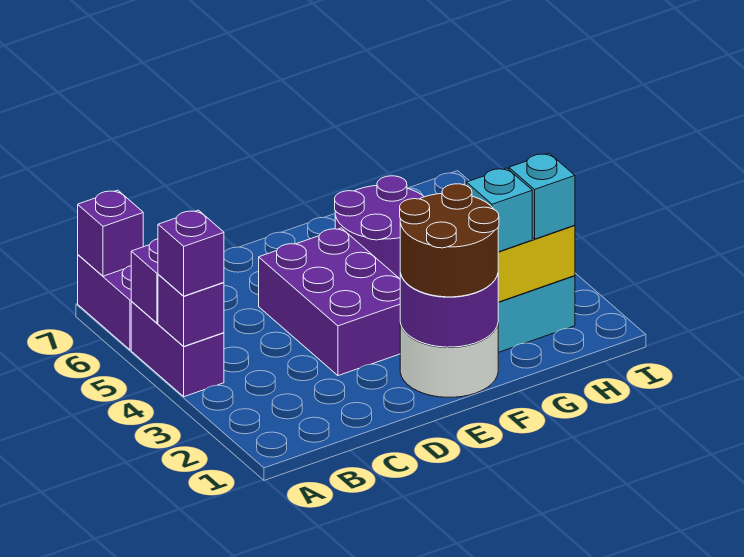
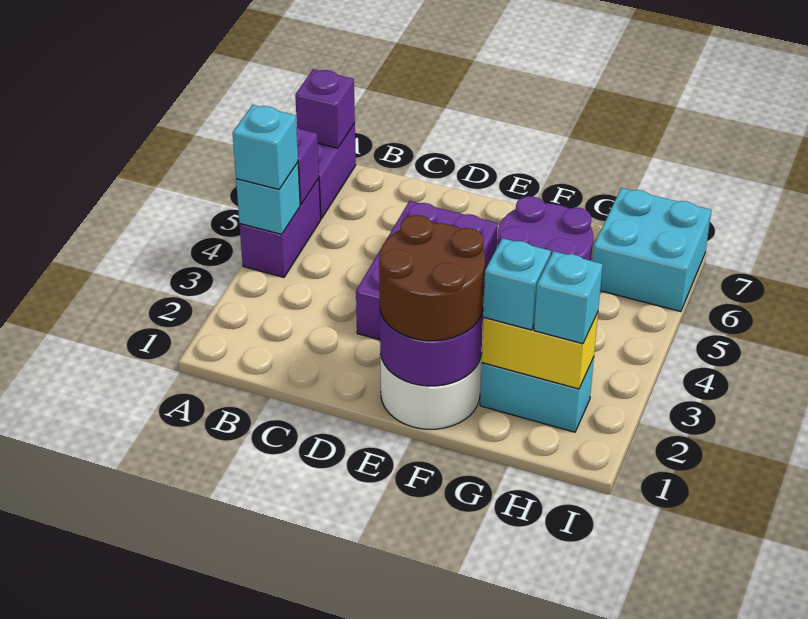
purple 1x1 brick [158,274,224,346] -> cyan 1x1 brick [236,163,300,234]
purple 1x1 brick [158,210,224,296] -> cyan 1x1 brick [232,105,298,189]
none -> cyan 2x2 brick [592,188,711,312]

